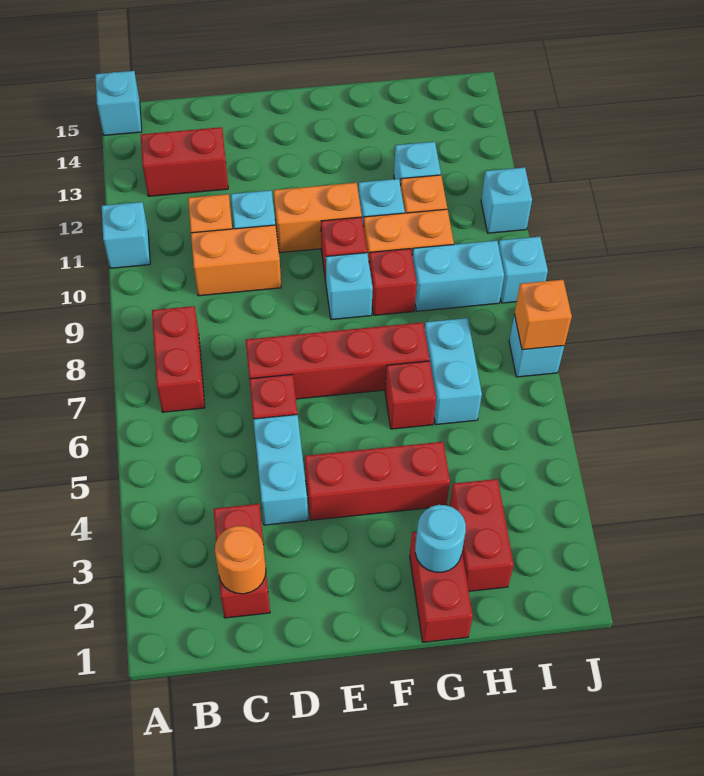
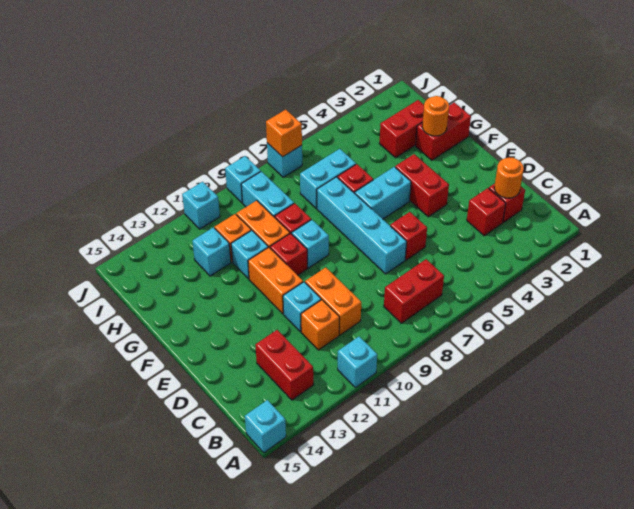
cyan 1x2 brick [253,415,308,525] -> cyan 1x2 brick moved to [355,167,411,219]
red 1x4 brick [246,322,429,399] -> cyan 1x4 brick [317,177,407,274]
red 1x3 brick [305,442,450,520] -> red 1x2 brick [395,154,449,217]
cyan 1x1 round brick [415,505,466,572] -> orange 1x1 round brick [422,96,449,136]

